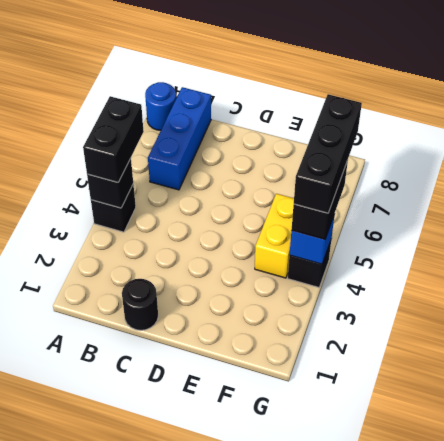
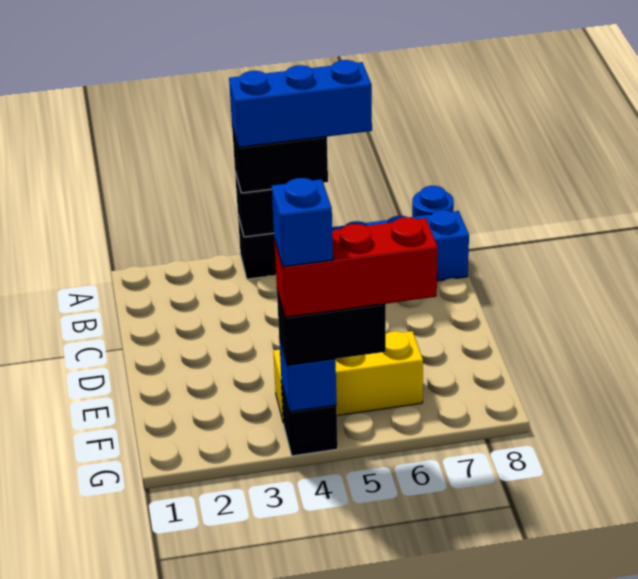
none -> blue 1x3 brick [229,60,372,147]
black 1x1 round brick [122,279,158,330] -> none
yellow 1x2 brick [255,194,294,278] -> yellow 1x3 brick [273,331,423,421]
black 1x3 brick [294,94,362,213] -> red 1x3 brick [274,217,438,317]
none -> blue 1x1 brick [271,178,333,267]

